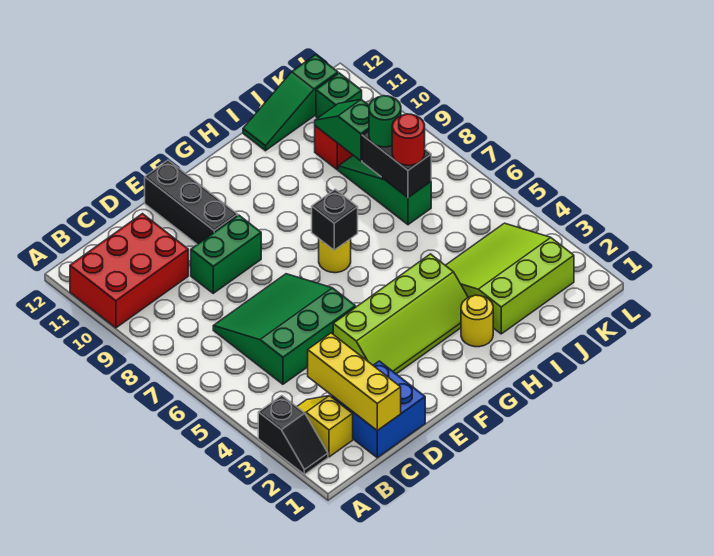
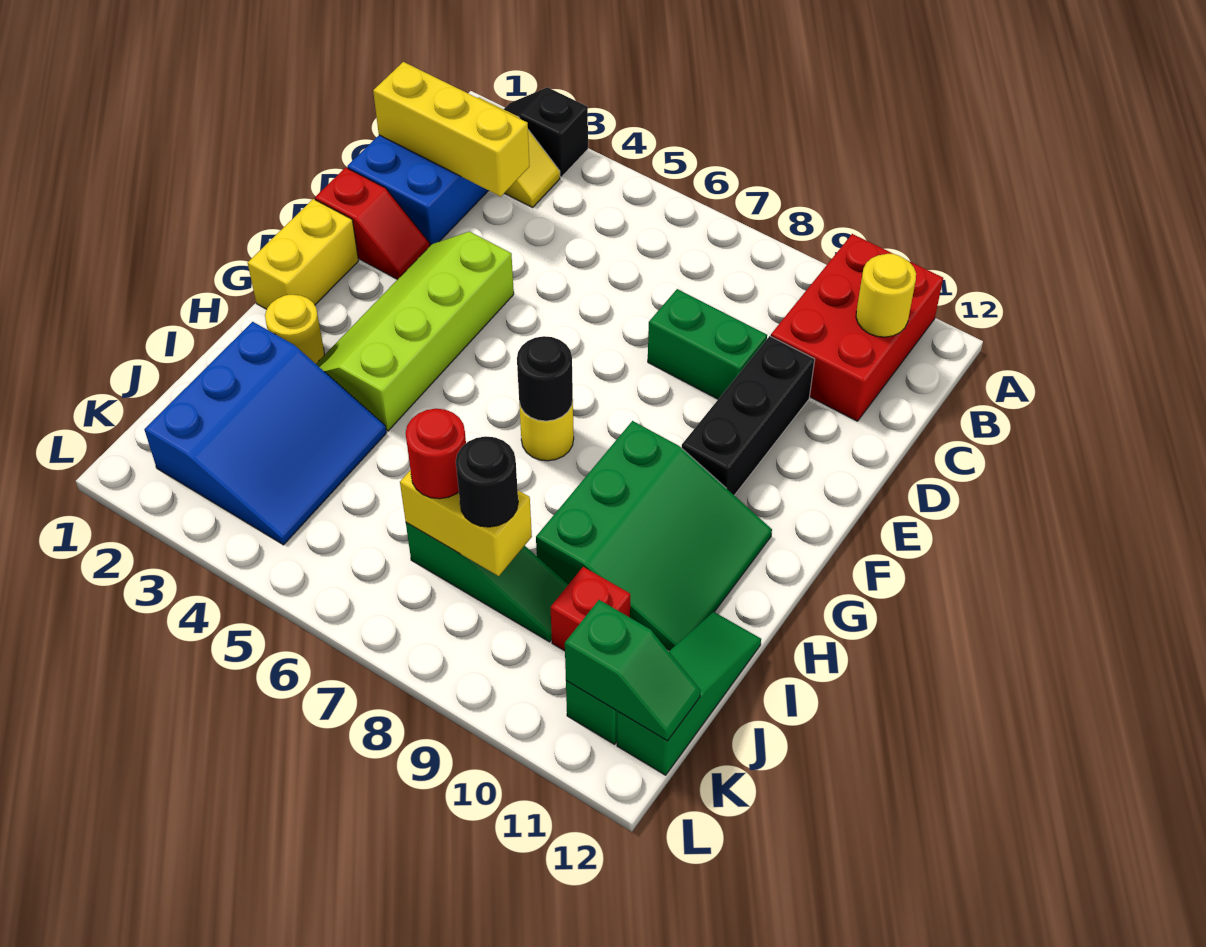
none -> yellow 1x1 round brick [856,254,916,337]
green 3x3 slope [213,274,356,384] -> green 3x3 slope moved to [536,421,772,651]
green 1x2 brick [191,215,261,293] -> green 1x2 brick turned to [648,289,767,399]
none -> red 1x2 slope [315,168,430,280]
black 1x3 brick [145,160,238,244] -> black 1x3 brick turned to [682,336,815,495]
none -> yellow 1x2 brick [248,199,359,309]
black 1x1 brick [312,189,358,250] -> black 1x1 round brick [517,336,573,421]
lime 3x3 slope [445,223,574,334] -> blue 3x3 slope [144,322,386,545]
black 1x2 brick [362,130,431,197] -> yellow 1x2 brick [400,470,532,576]
green 1x1 round brick [369,96,401,147] -> black 1x1 round brick [456,436,518,527]
green 1x2 slope [315,100,369,161] -> green 1x2 slope moved to [565,600,701,741]

